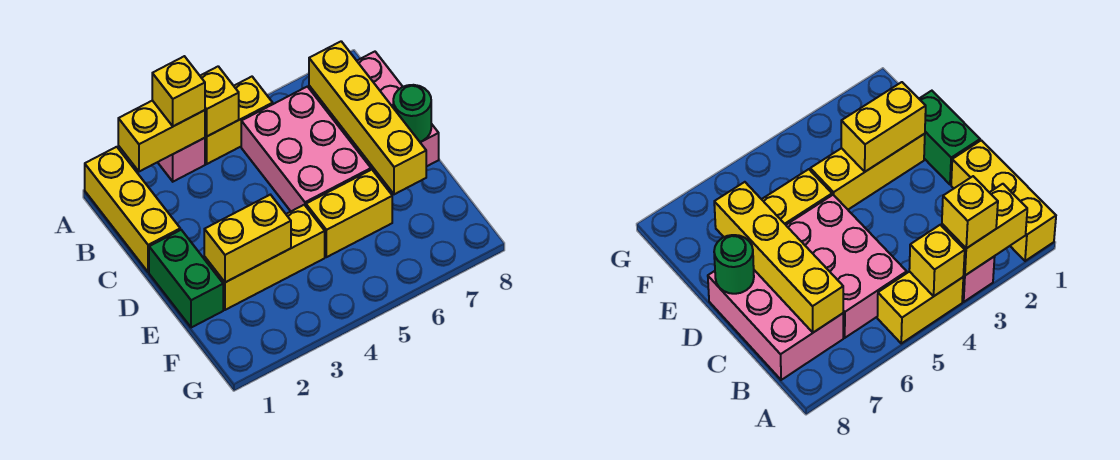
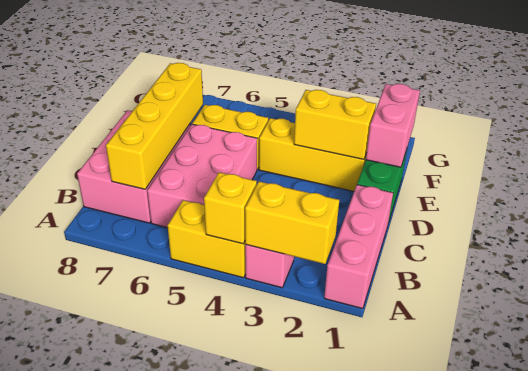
yellow 1x3 brick [85,147,180,272] -> pink 1x3 brick [324,185,393,309]
yellow 1x1 brick [152,56,205,126] -> none
green 1x1 round brick [393,85,431,142] -> none
none -> pink 1x2 brick [366,84,420,167]

